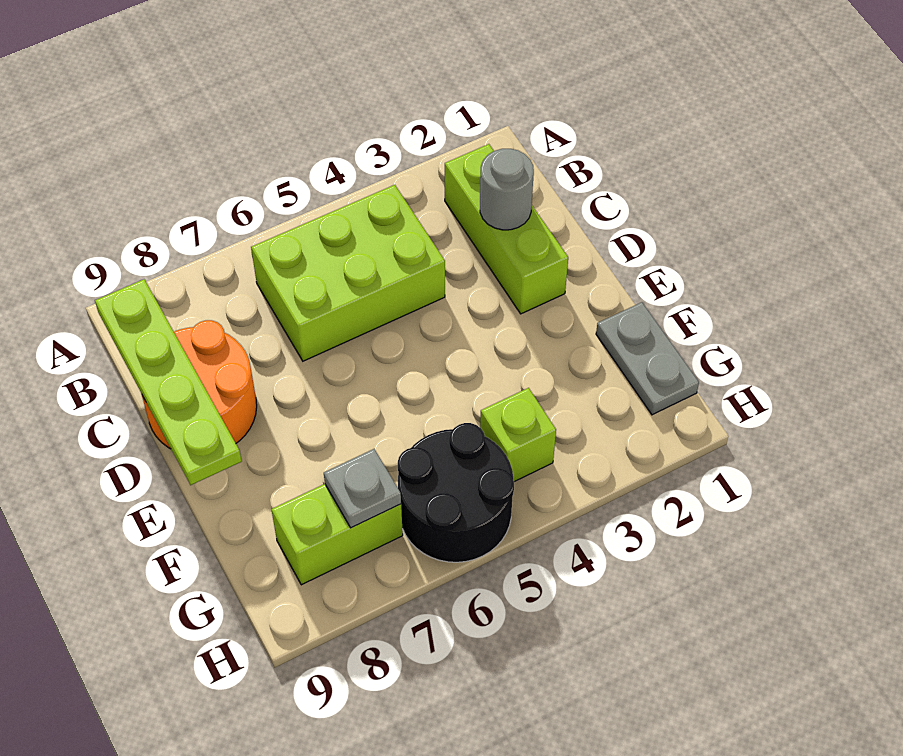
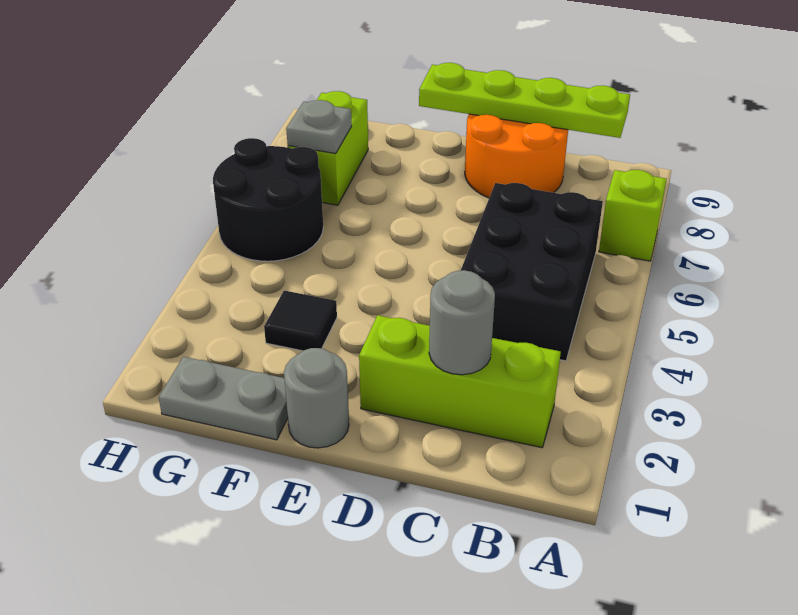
lime 2x3 brick [251,185,445,361] -> black 2x3 brick [461,183,603,361]
none -> grey 1x1 round brick [284,348,349,448]
none -> black 1x1 tile [264,291,337,351]
lime 1x1 brick [480,388,556,482] -> lime 1x1 brick moved to [599,170,666,261]

